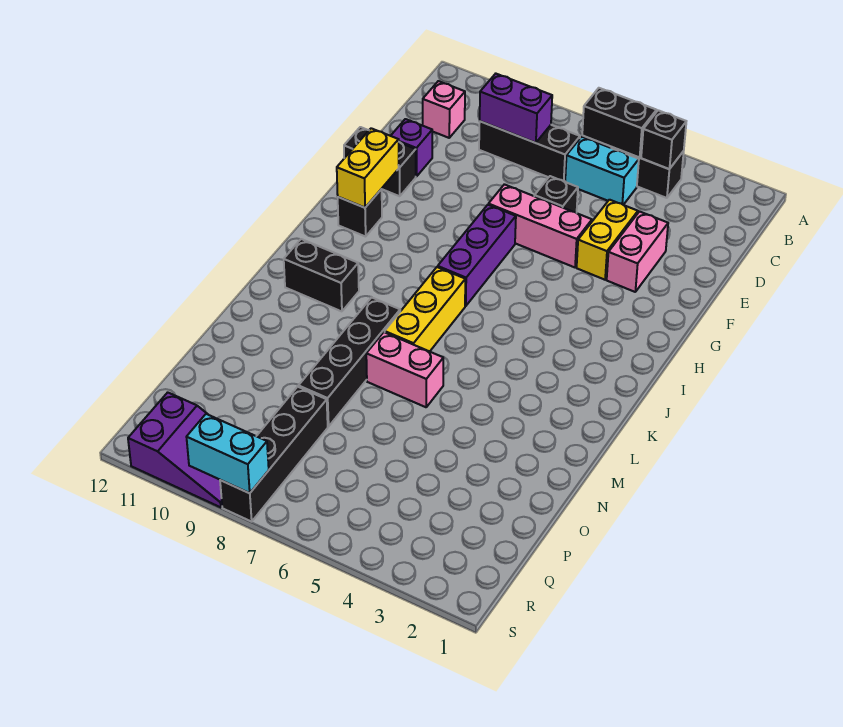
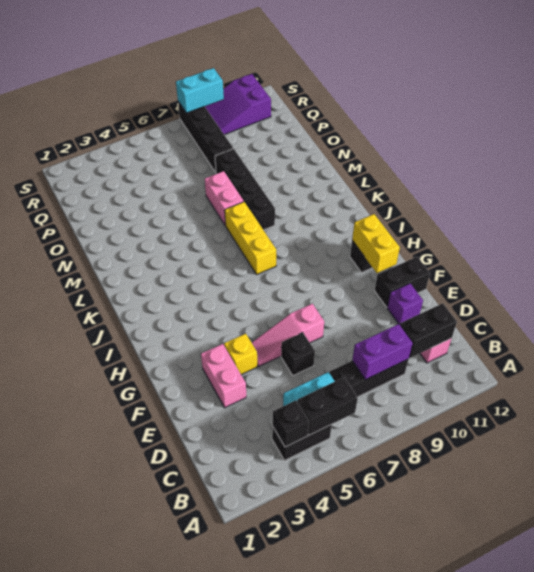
yellow 1x2 brick [577,200,638,280] -> yellow 1x1 brick [224,334,257,375]
pink 1x3 brick [488,184,592,267] -> pink 1x3 slope [252,304,324,366]
purple 1x3 brick [438,205,516,306] -> none
black 1x2 brick [284,239,359,311] -> black 1x2 brick moved to [400,303,457,358]
pink 1x2 brick [366,332,443,407] -> pink 1x2 brick turned to [205,171,244,226]

